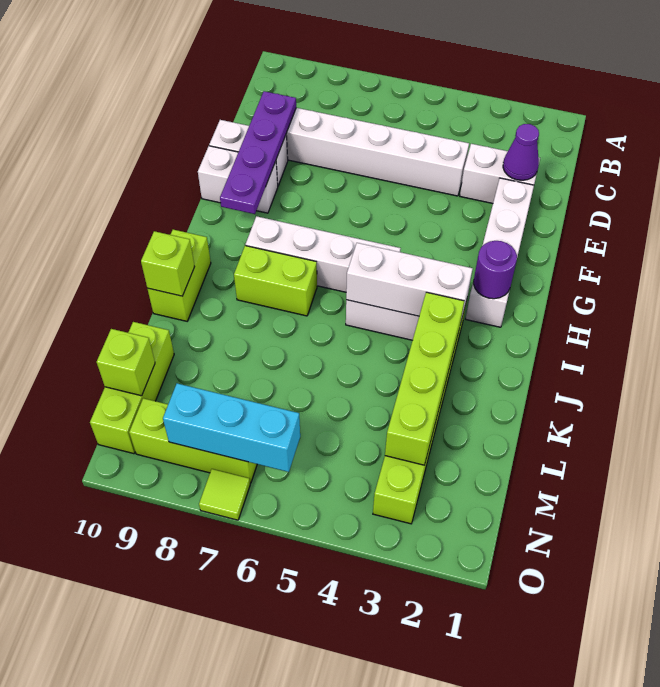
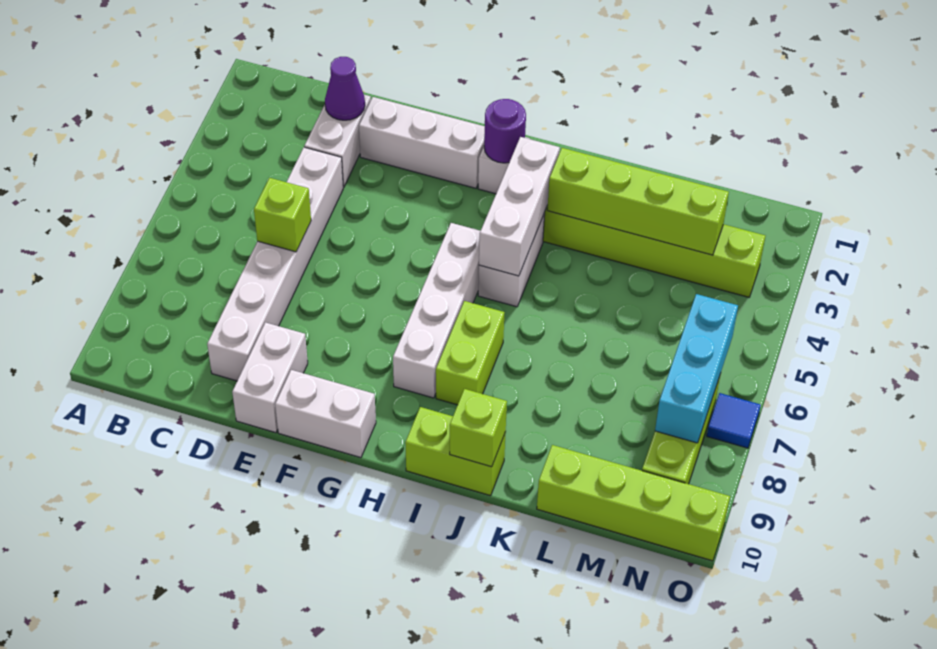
purple 1x4 plate [220,91,296,214] -> none
white 1x2 brick [198,146,278,213] -> white 1x2 brick turned to [275,370,376,458]
lime 1x3 brick [90,322,174,454] -> lime 1x4 brick [537,445,730,561]
lime 1x1 brick [97,329,155,396] -> lime 1x1 brick moved to [254,178,311,252]
lime 1x1 tile [199,469,250,520] -> blue 1x1 tile [707,393,761,448]

